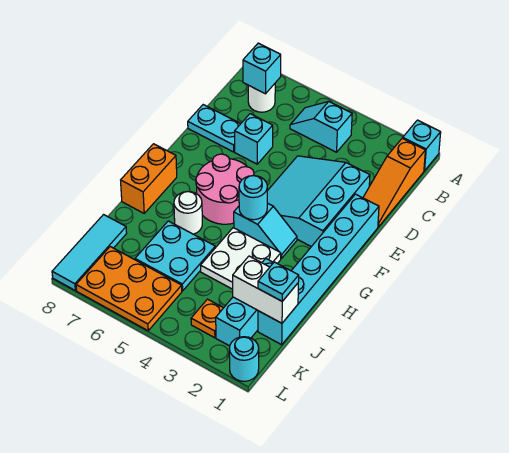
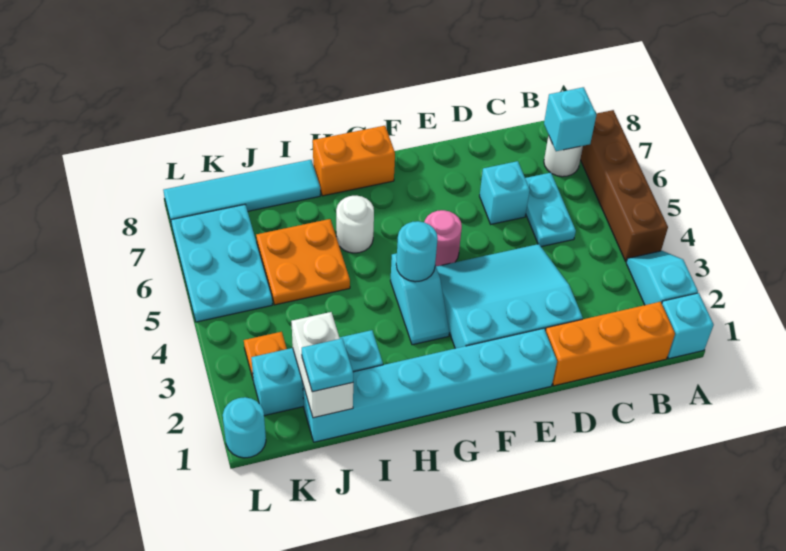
none -> brown 1x4 brick [580,110,668,262]
orange 1x3 slope [363,138,425,227] -> orange 1x3 brick [546,302,675,386]
cyan 1x2 slope [290,102,352,152] -> cyan 1x2 slope moved to [626,251,698,305]
cyan 1x2 plate [188,105,240,152] -> cyan 1x2 plate moved to [525,173,576,247]
pink 2x2 round brick [196,154,254,224] -> pink 1x1 round brick [425,210,462,266]
white 2x2 plate [201,228,281,289] -> none
cyan 2x2 plate [135,221,215,291] -> orange 2x2 plate [256,219,350,305]
cyan 1x3 tile [52,215,127,290] -> cyan 1x4 tile [163,160,320,225]
orange 2x3 plate [76,247,182,331] -> cyan 2x3 plate [171,205,272,322]

